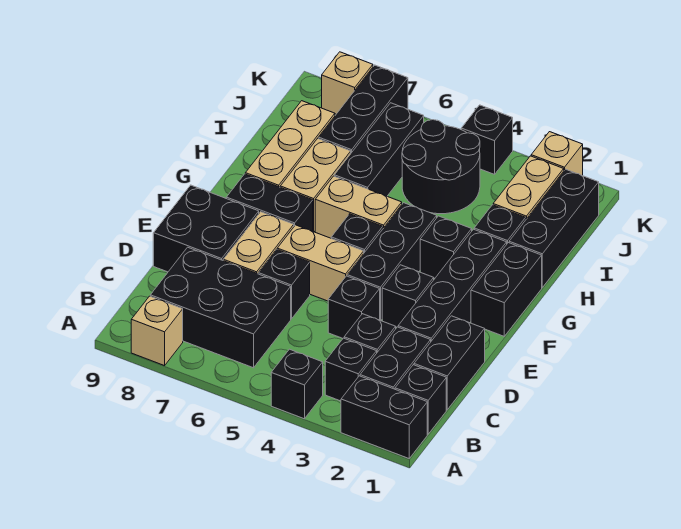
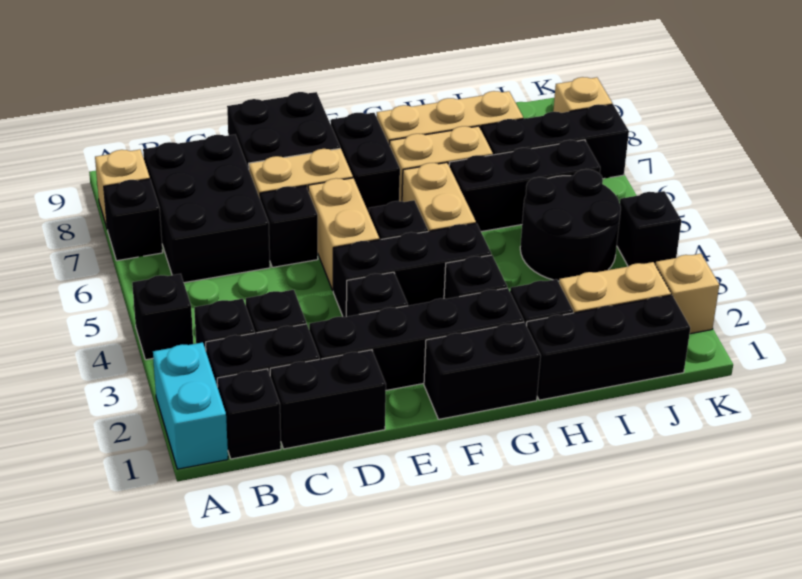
black 1x2 brick [341,376,427,458] -> cyan 1x2 brick [153,342,228,469]
black 1x1 brick [328,276,380,338] -> black 1x1 brick moved to [104,179,163,261]

